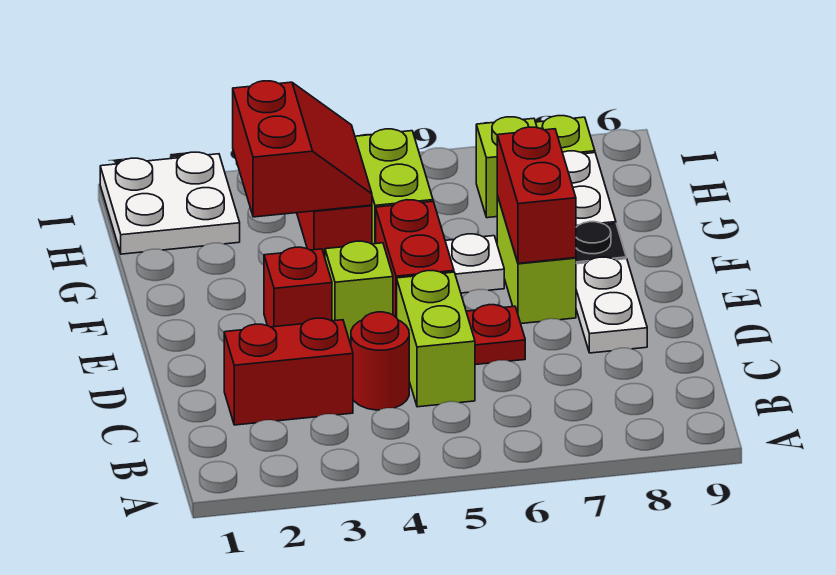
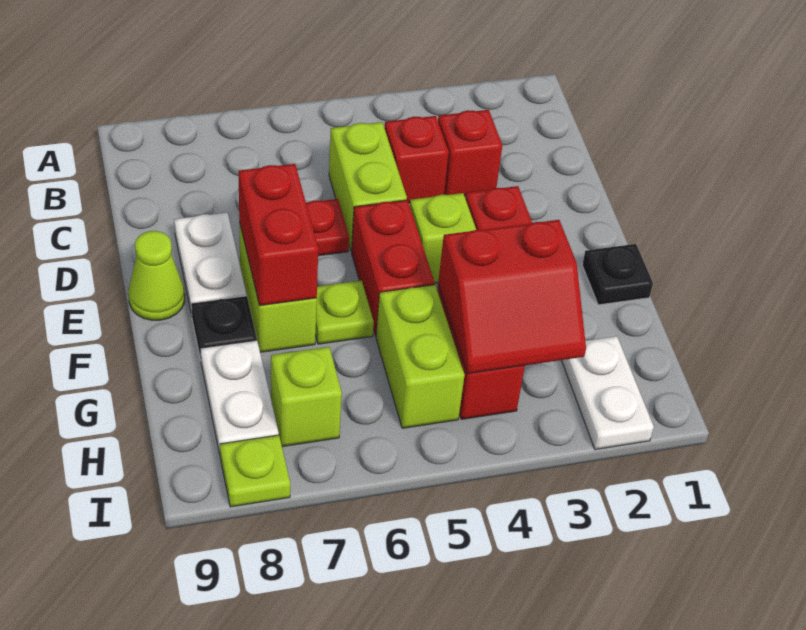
red 1x2 brick [224,318,353,425] -> red 1x1 brick [438,110,502,196]
red 1x1 round brick [351,312,409,410] -> red 1x1 brick [384,116,449,203]
none -> lime 1x1 cone [129,231,185,320]
none -> black 1x1 plate [582,244,653,305]
white 1x1 plate [445,234,504,293] -> lime 1x1 plate [315,281,374,344]
red 2x2 slope [233,81,372,217] -> red 2x2 slope turned to [438,220,586,374]
white 2x2 plate [100,152,240,254] -> white 1x2 plate [561,336,654,450]

